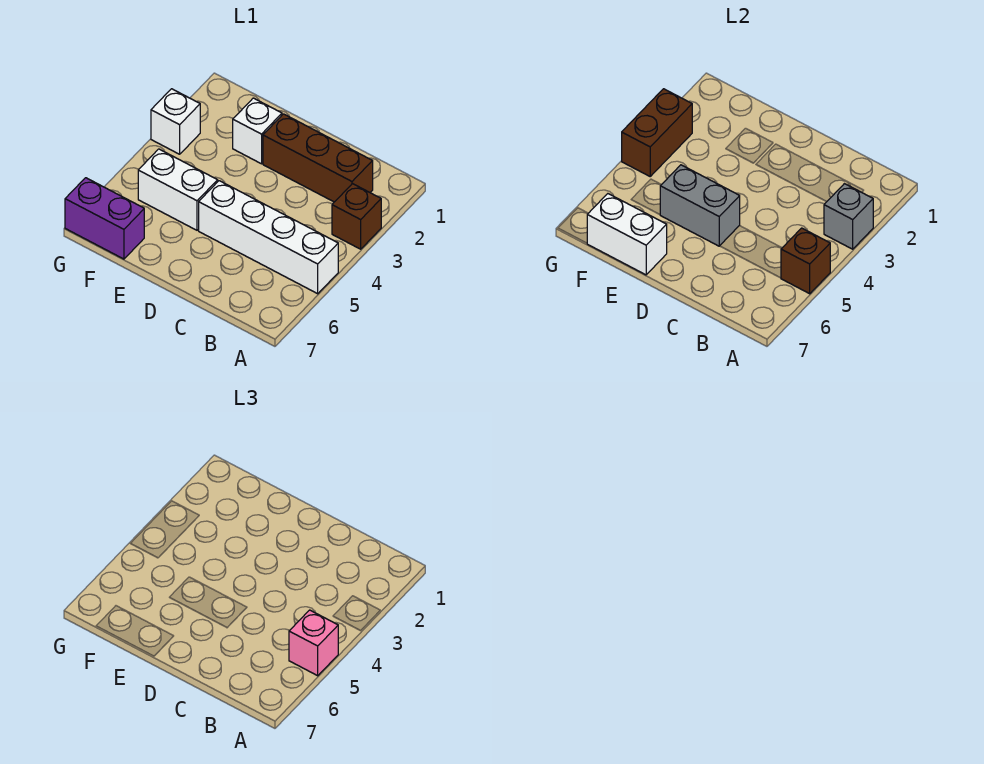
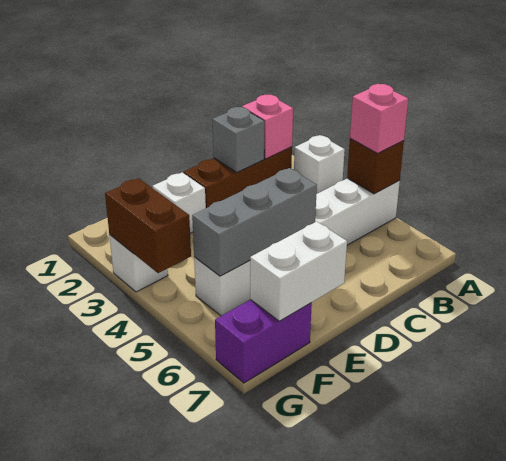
brown 1x1 brick [332,184,381,249] -> white 1x1 brick [294,135,345,194]
grey 1x1 brick [824,184,873,249] -> grey 1x1 brick moved to [212,107,264,172]
none -> pink 1x1 brick [242,95,293,159]
grey 1x2 brick [660,165,740,246] -> grey 1x3 brick [192,168,317,276]

